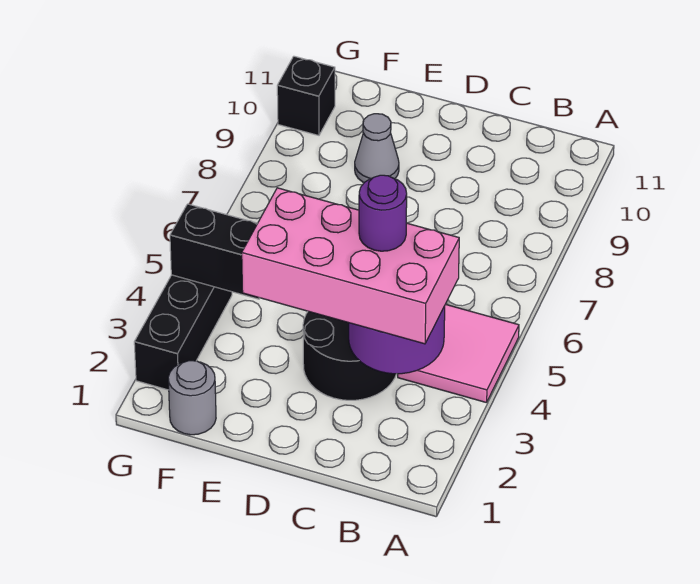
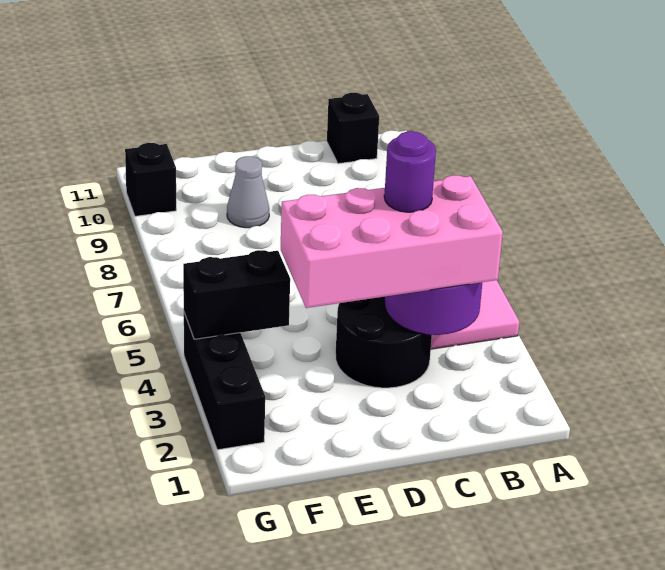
none -> black 1x1 brick [327,93,379,164]
grey 1x1 round brick [168,361,216,435] -> none

